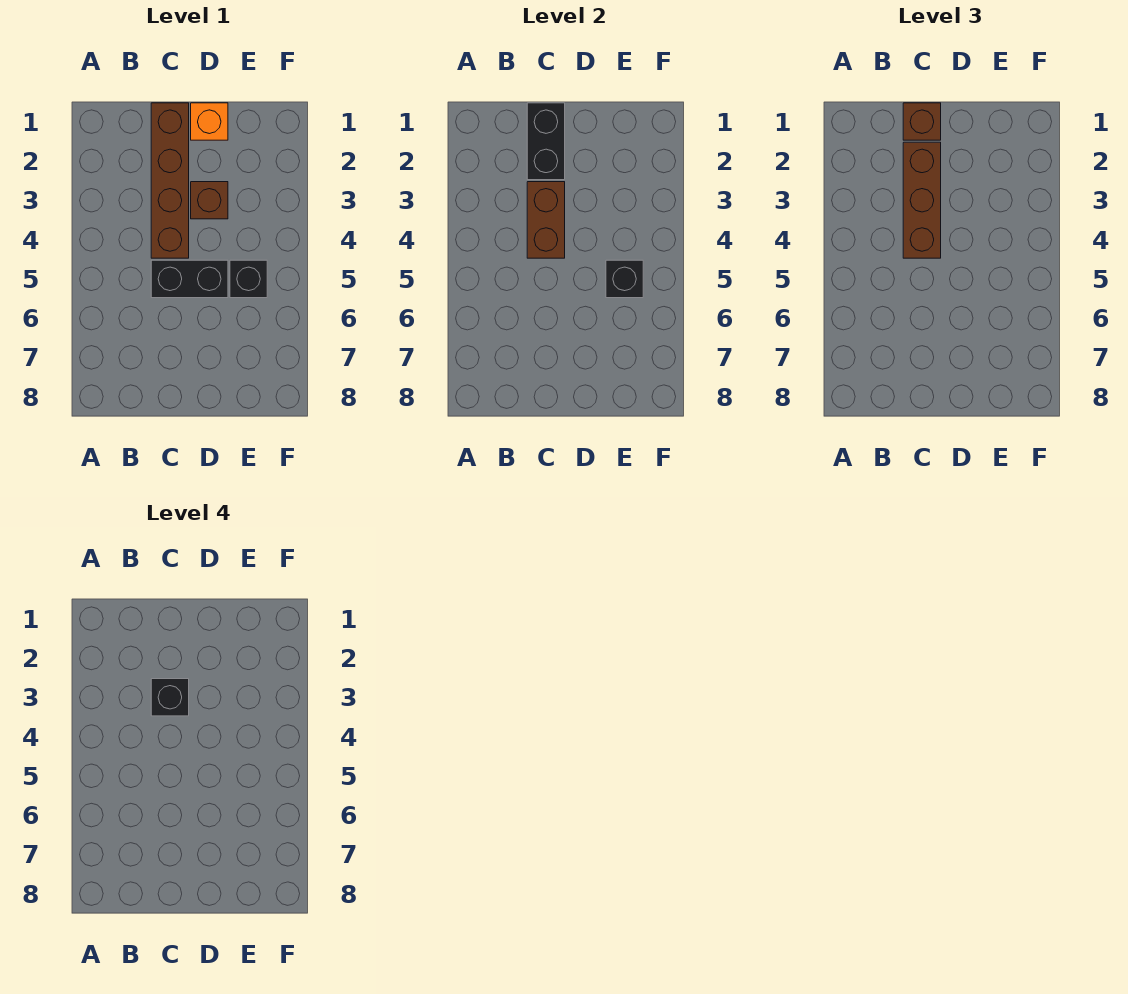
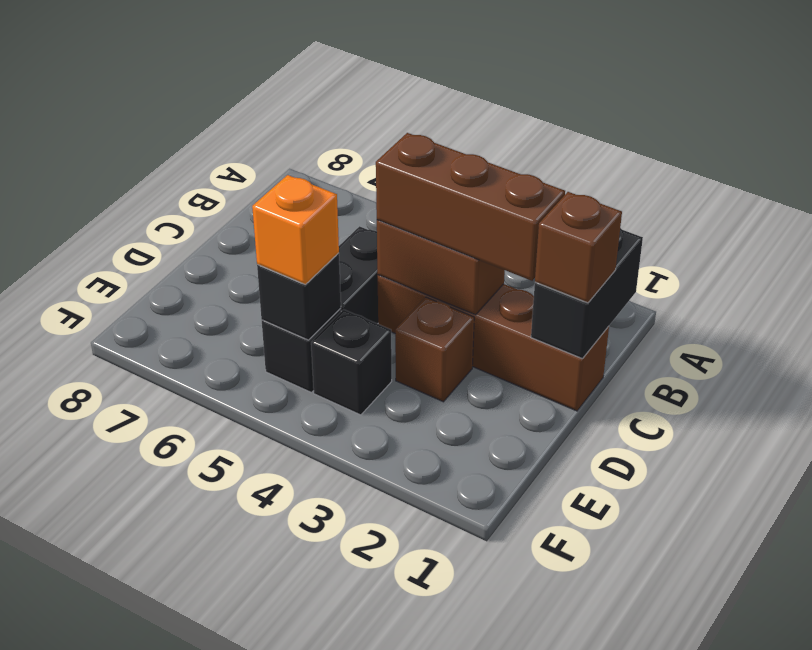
black 1x2 brick [527,103,565,180] -> black 1x2 brick turned to [531,228,643,359]
black 1x1 brick [151,679,189,716] -> black 1x1 brick moved to [311,309,392,415]
orange 1x1 brick [191,103,228,140] -> orange 1x1 brick moved to [252,175,339,284]

